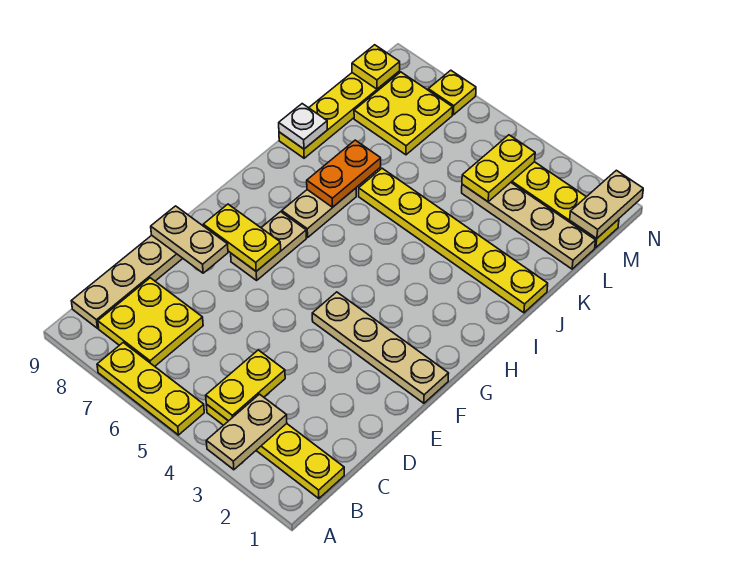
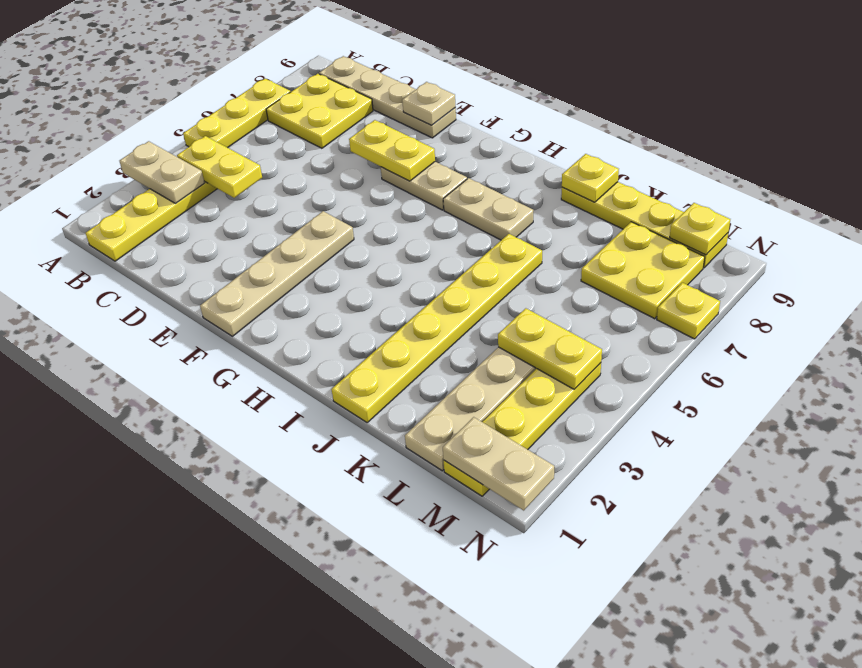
tan 1x2 plate [151,206,228,273] -> tan 1x1 plate [402,82,455,125]
yellow 1x2 plate [203,204,281,271] -> yellow 1x2 plate turned to [349,120,435,181]
orange 1x2 plate [307,140,381,207] -> none
white 1x1 plate [279,104,327,149] -> yellow 1x1 plate [562,154,619,202]

